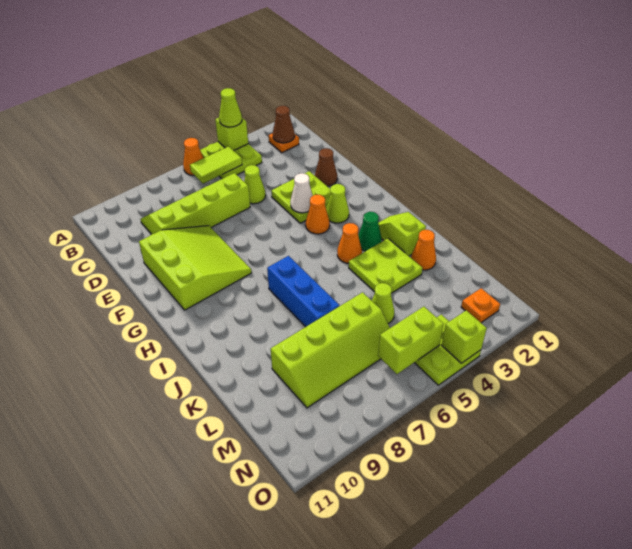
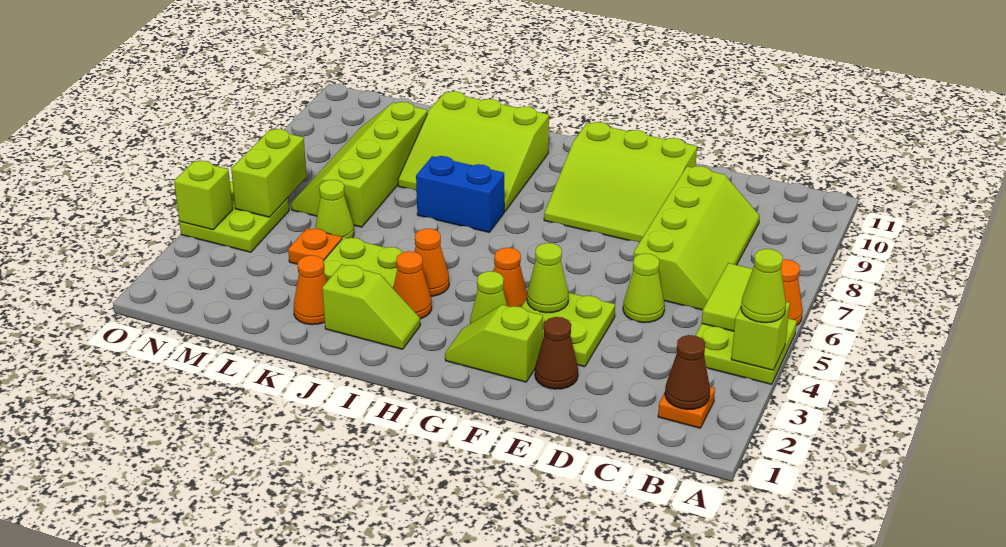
none -> lime 1x2 slope [445,305,543,382]
white 1x1 cone [290,173,313,213] -> lime 1x1 cone [527,243,569,313]
green 1x1 cone [358,212,382,251] -> orange 1x1 cone [393,251,432,319]
blue 1x3 brick [267,256,339,327] -> blue 1x2 brick [416,156,504,232]
none -> lime 3x3 slope [398,91,549,211]
orange 1x1 plate [461,288,500,323] -> orange 1x1 plate moved to [288,228,342,264]

